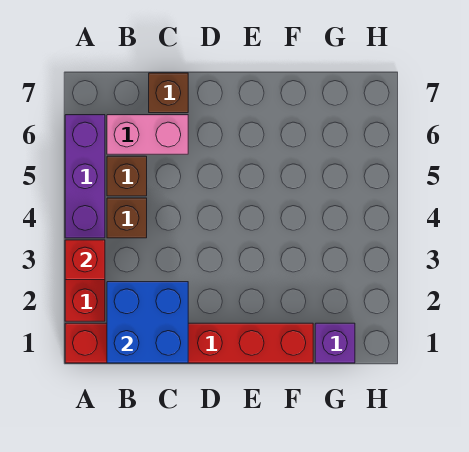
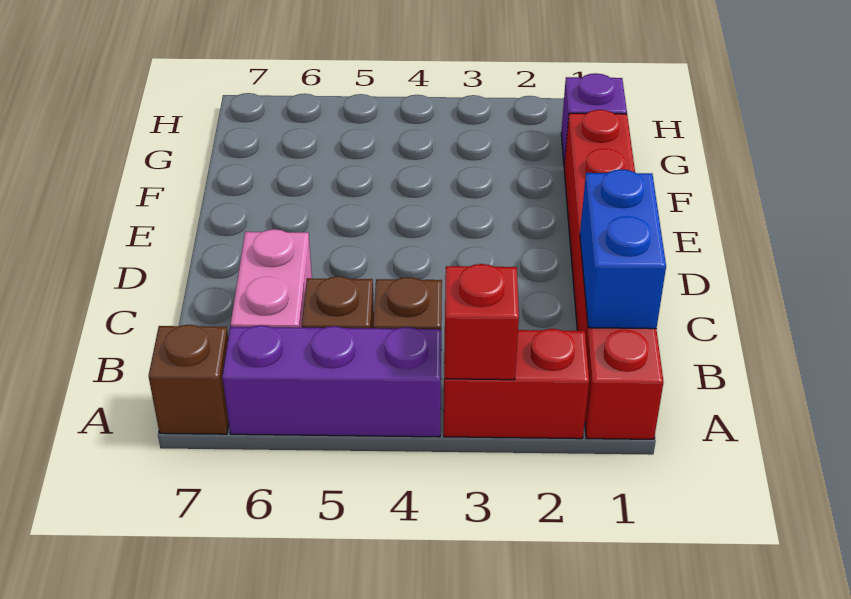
blue 2x2 brick [107,282,188,363] -> blue 1x2 brick [580,169,666,329]
brown 1x1 brick [149,73,188,113] -> brown 1x1 brick moved to [149,325,229,434]

